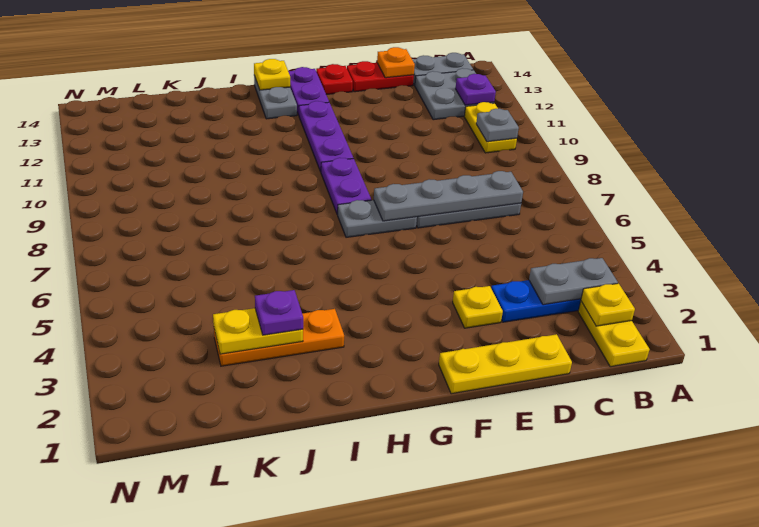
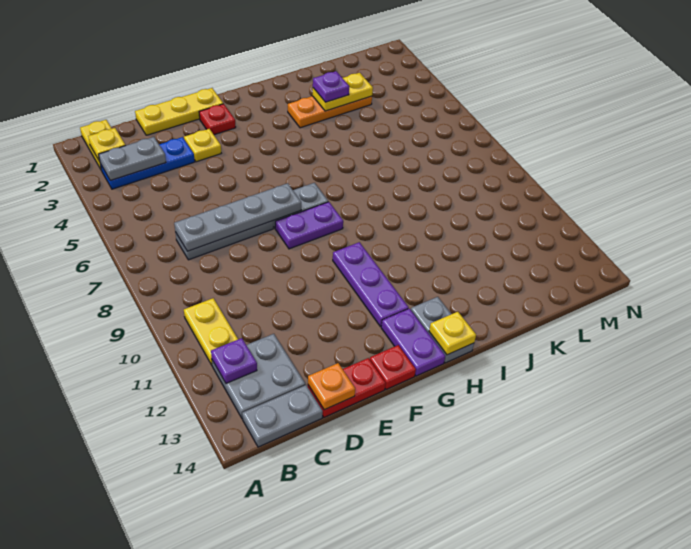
grey 1x1 plate [476,109,519,142] -> none
none -> red 1x1 plate [199,104,236,135]
purple 1x2 plate [321,158,371,215] -> purple 1x2 plate turned to [275,202,343,249]

